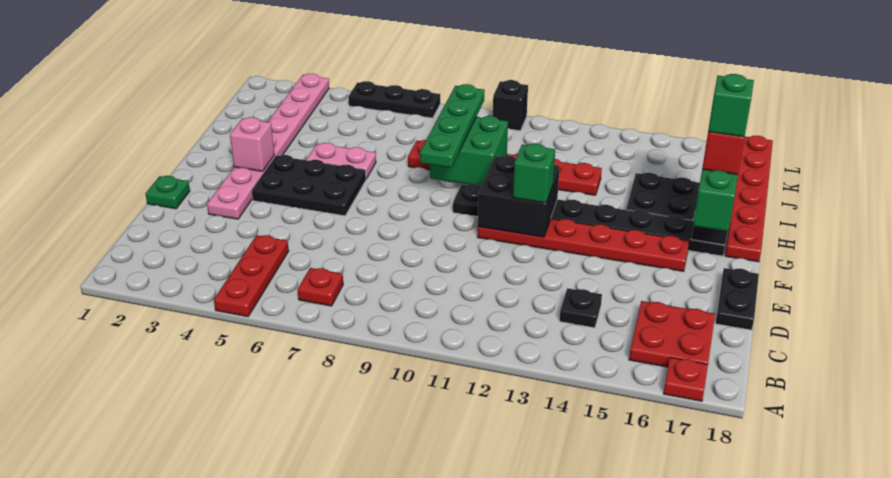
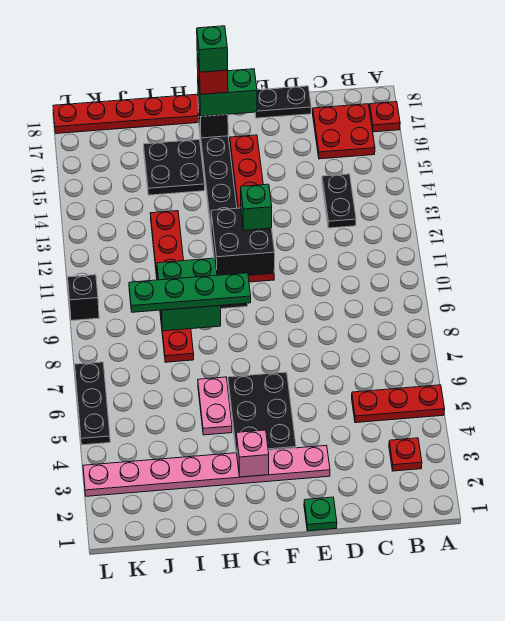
red 1x1 plate [298,268,343,306] -> red 1x1 plate moved to [389,438,422,471]
black 1x1 plate [560,288,602,328] -> black 1x2 plate [322,174,356,228]

